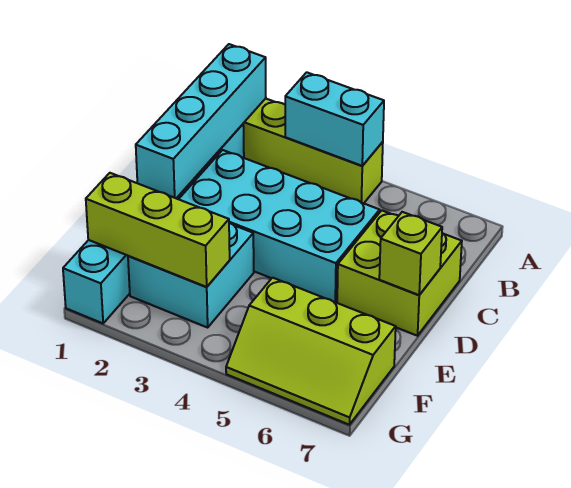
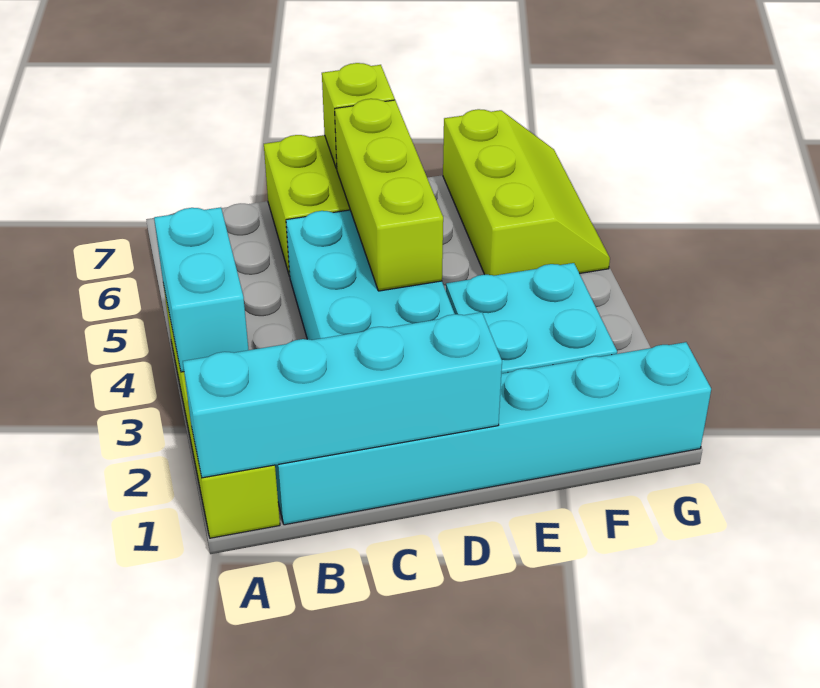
lime 1x3 brick [86,173,230,287] -> lime 1x3 brick moved to [335,99,443,291]

